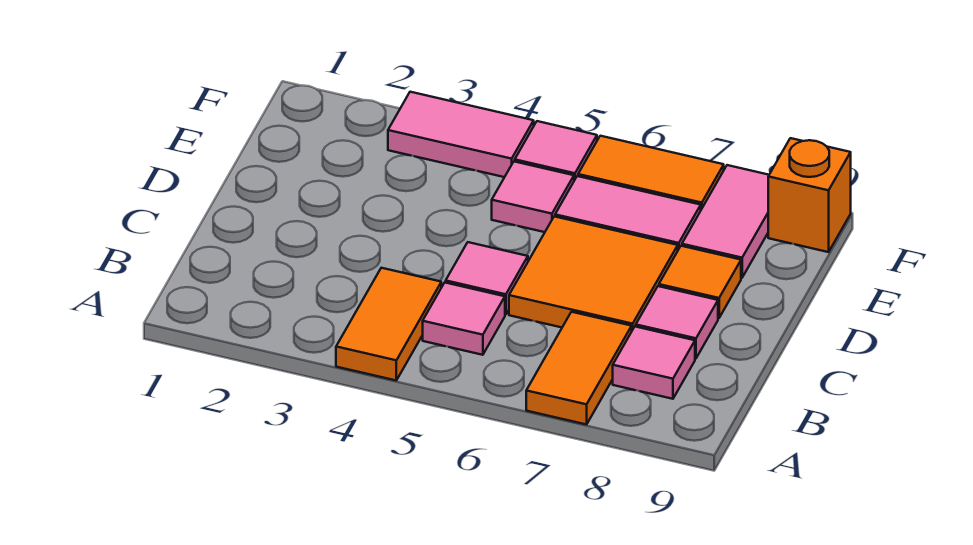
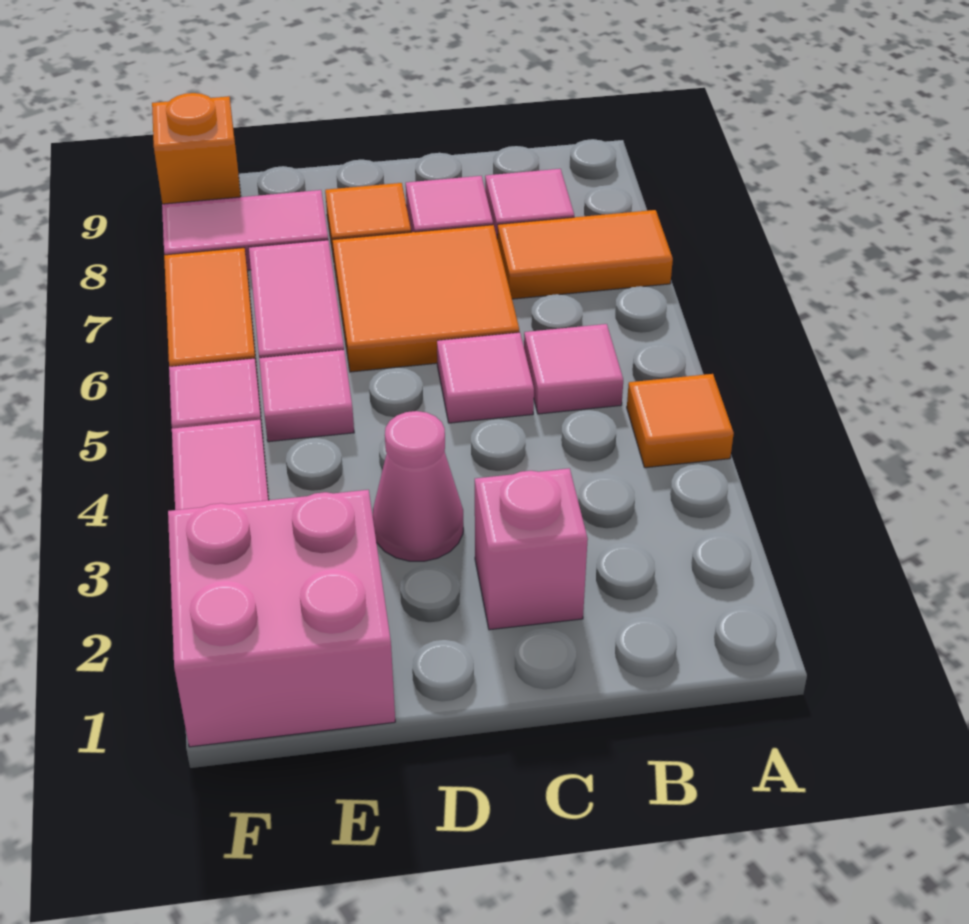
orange 1x2 tile [336,268,441,380] -> orange 1x1 tile [627,374,734,468]
none -> pink 1x1 brick [475,468,588,630]
none -> pink 1x1 cone [373,411,463,561]
none -> pink 2x2 brick [168,490,395,747]

